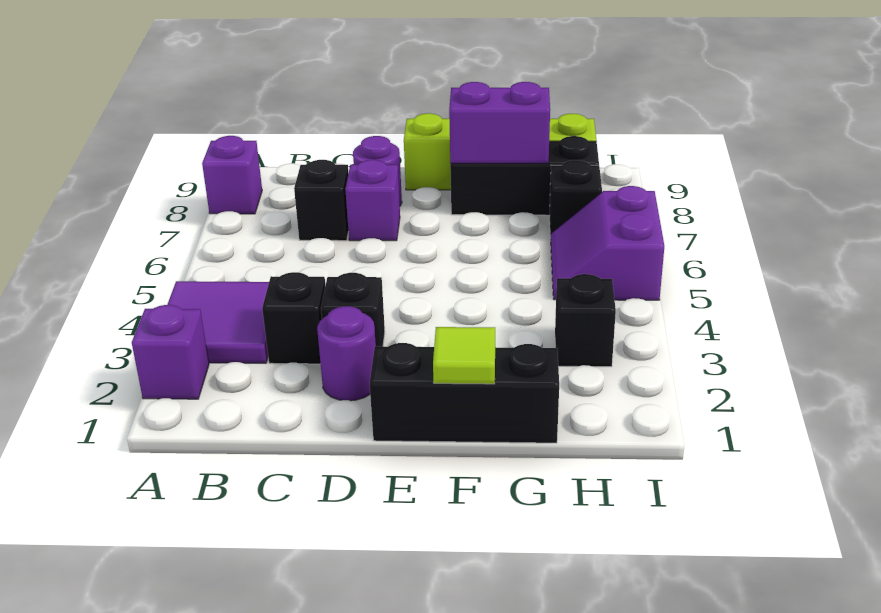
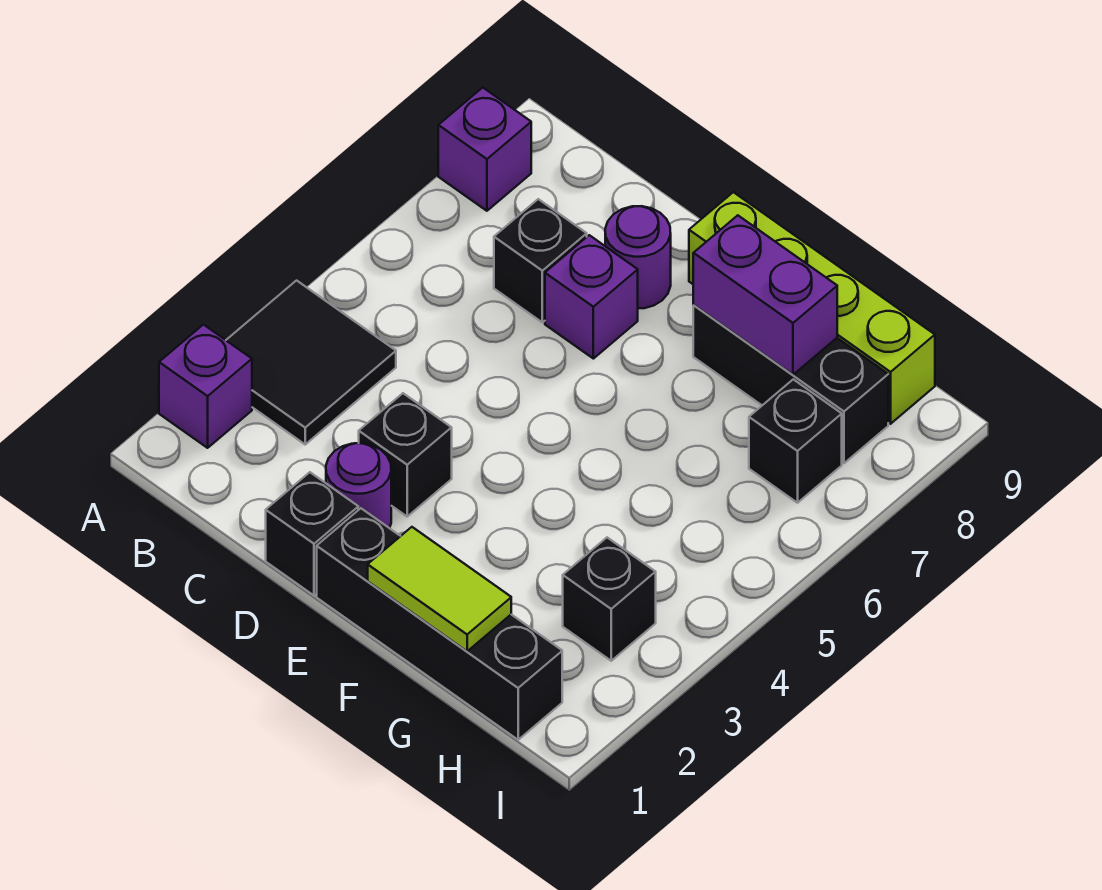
purple 2x2 tile [167,281,269,363] -> black 2x2 tile [226,281,396,444]
black 1x1 brick [262,272,325,364] -> black 1x1 brick moved to [266,472,358,596]
black 1x3 brick [370,343,559,443] -> black 1x4 brick [317,508,562,740]
lime 1x1 tile [433,327,495,384] -> lime 1x2 tile [368,527,511,651]
purple 2x2 slope [551,186,664,300] -> none

